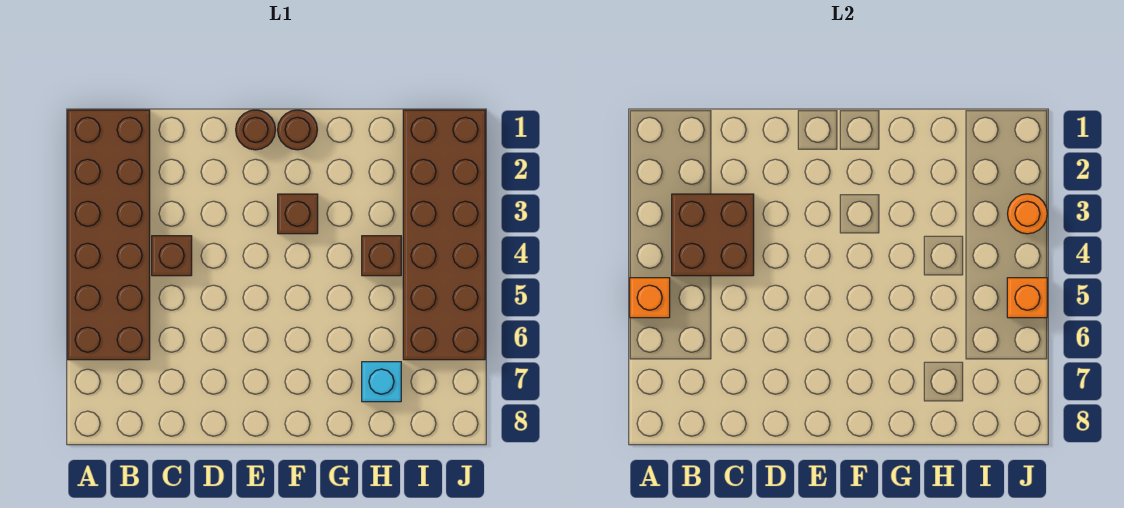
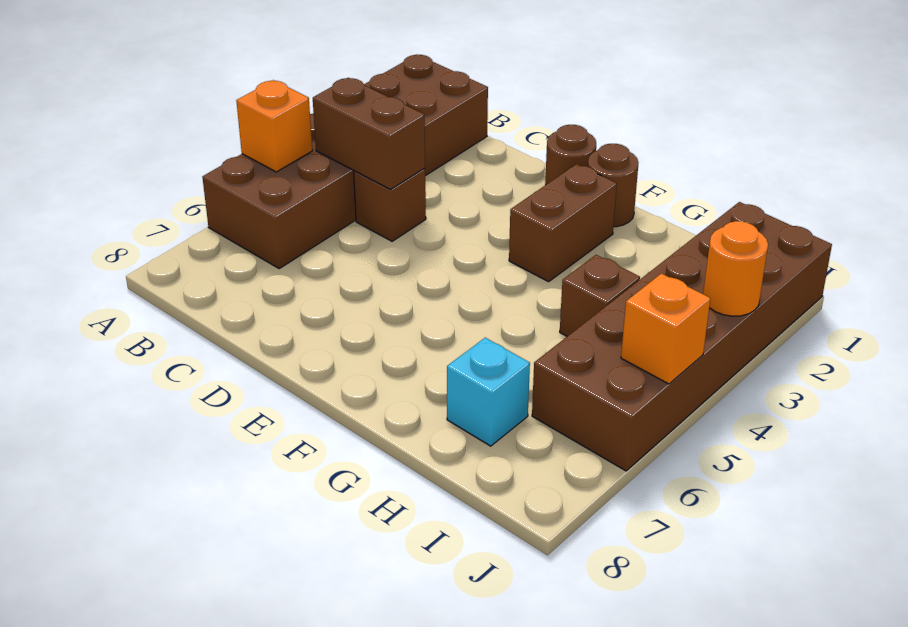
brown 2x2 brick [672,194,754,276] -> brown 1x2 brick [313,78,425,189]
brown 1x1 brick [278,194,318,234] -> brown 1x2 brick [509,164,617,282]

